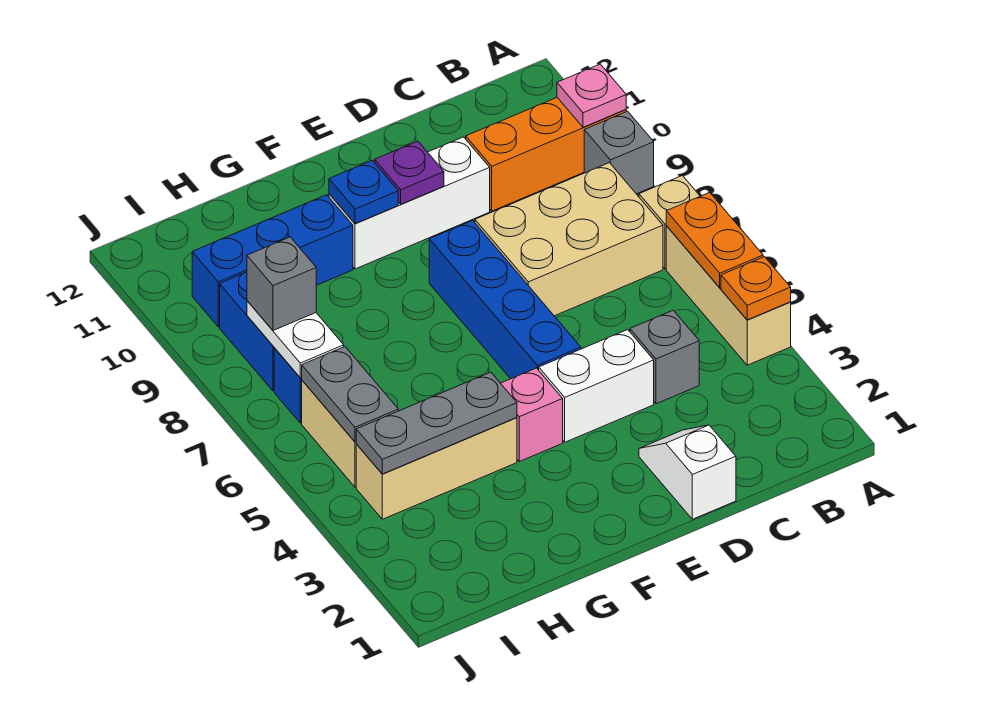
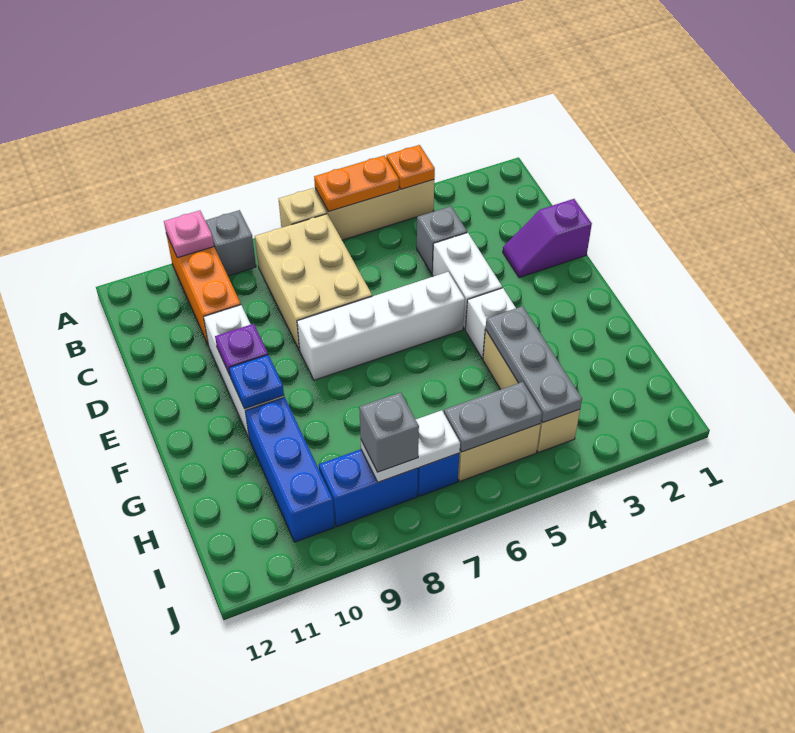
white 1x2 slope [639,425,736,519] -> purple 1x2 slope [503,199,592,278]
blue 1x4 brick [429,220,581,379] -> white 1x4 brick [297,272,465,380]
pink 1x1 brick [501,368,563,461] -> white 1x1 brick [466,288,516,359]

